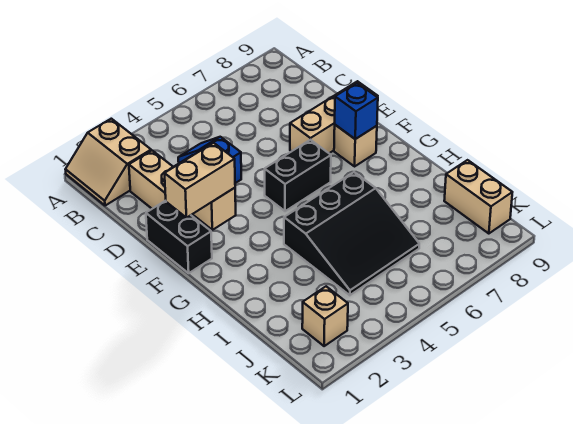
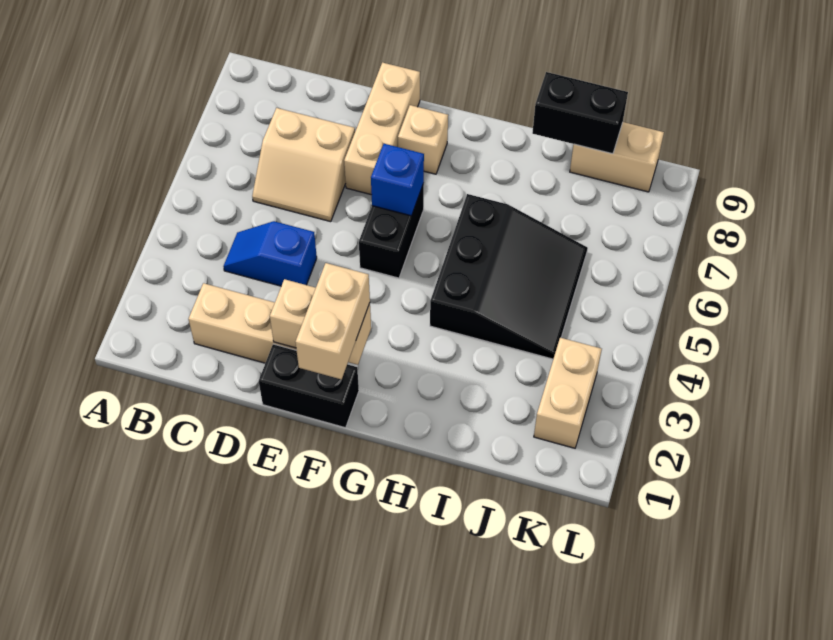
tan 2x2 slope [65,119,151,206] -> tan 2x2 slope moved to [252,108,355,222]
blue 1x1 brick [335,83,378,139] -> blue 1x1 brick moved to [371,144,424,216]
none -> black 1x2 brick [532,72,628,154]
tan 1x1 brick [302,286,348,346] -> tan 1x2 brick [534,338,602,448]

